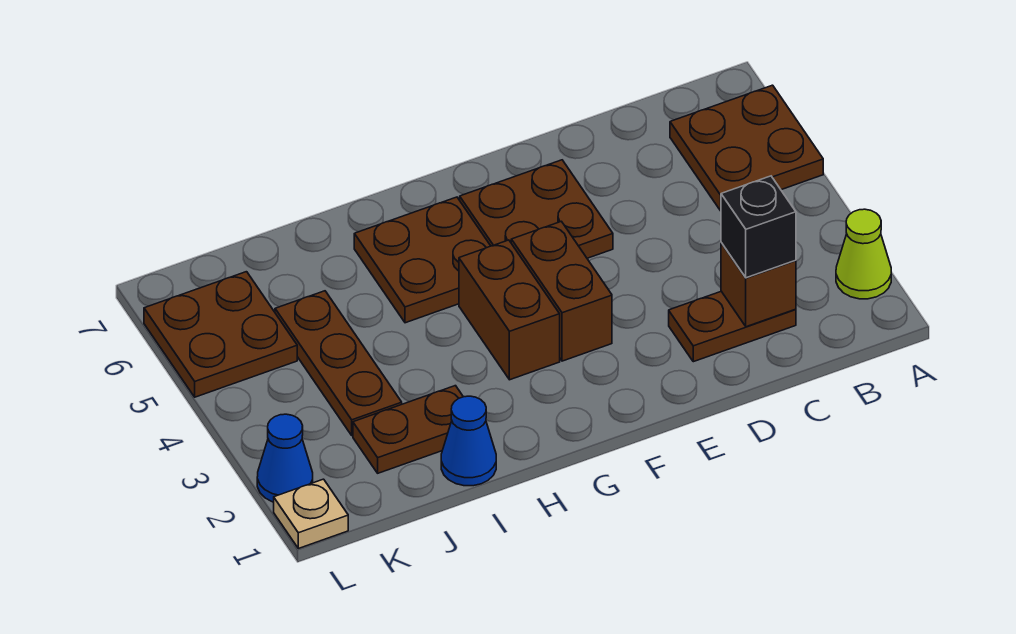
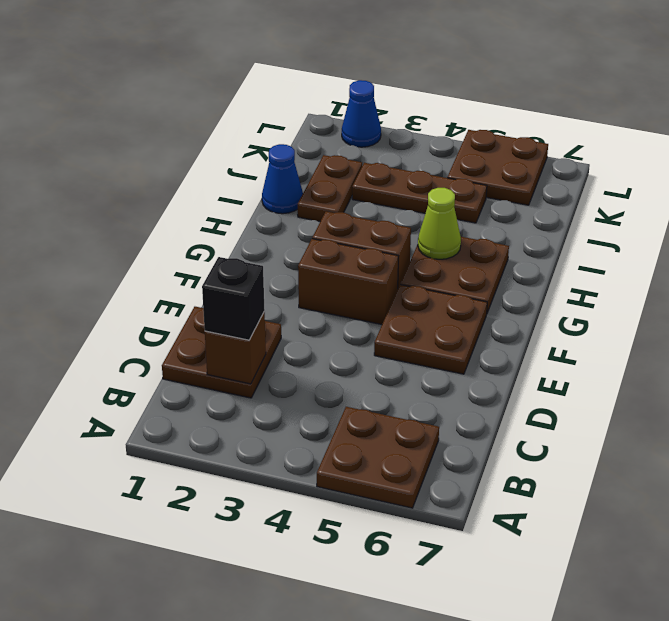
lime 1x1 cone [836,209,891,299] -> lime 1x1 cone moved to [418,188,461,259]
brown 1x2 plate [669,291,796,362] -> brown 2x2 plate [162,307,281,398]
tan 1x1 plate [274,479,348,548] -> none

